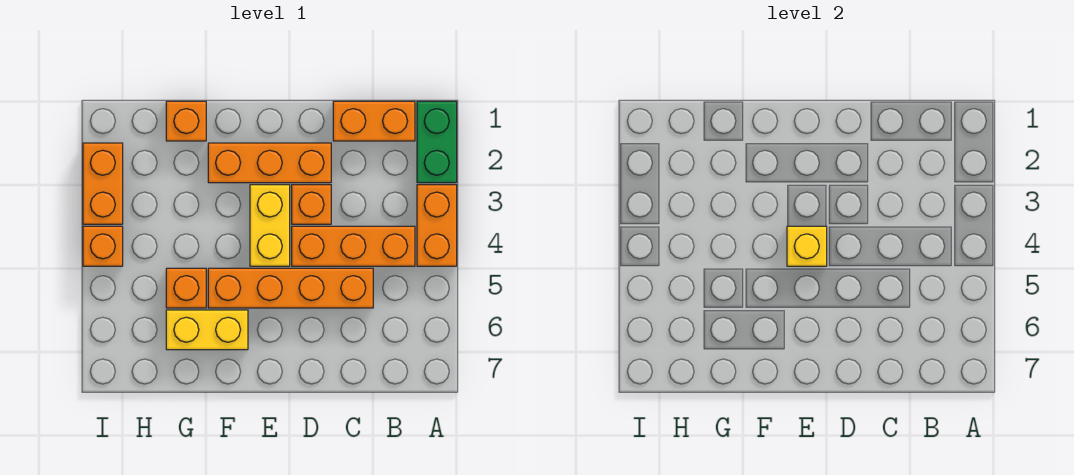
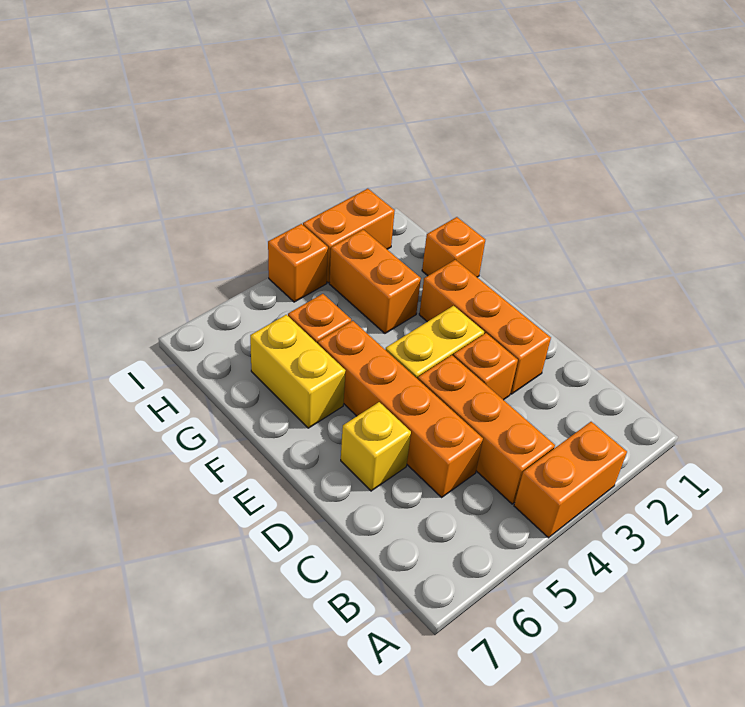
green 1x2 brick [417,101,457,183] -> none
orange 1x2 brick [333,101,415,141] -> orange 1x2 brick moved to [329,230,421,333]
yellow 1x1 brick [787,226,827,266] -> yellow 1x1 brick moved to [341,402,411,491]

